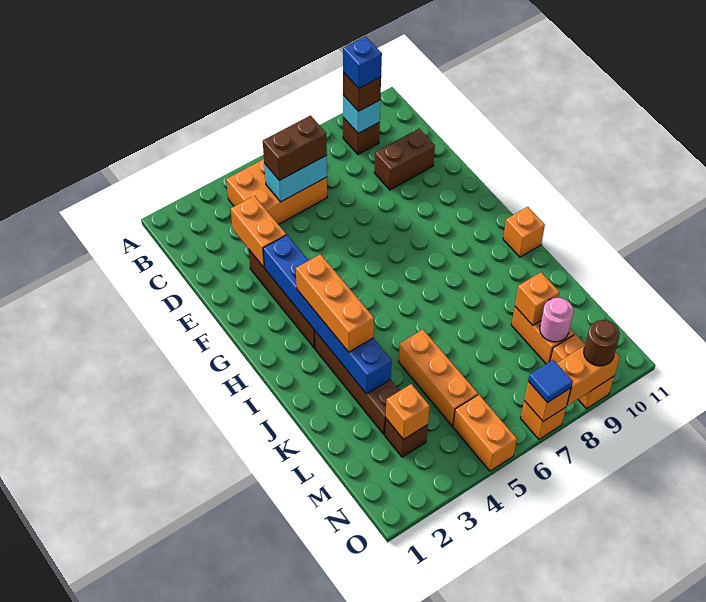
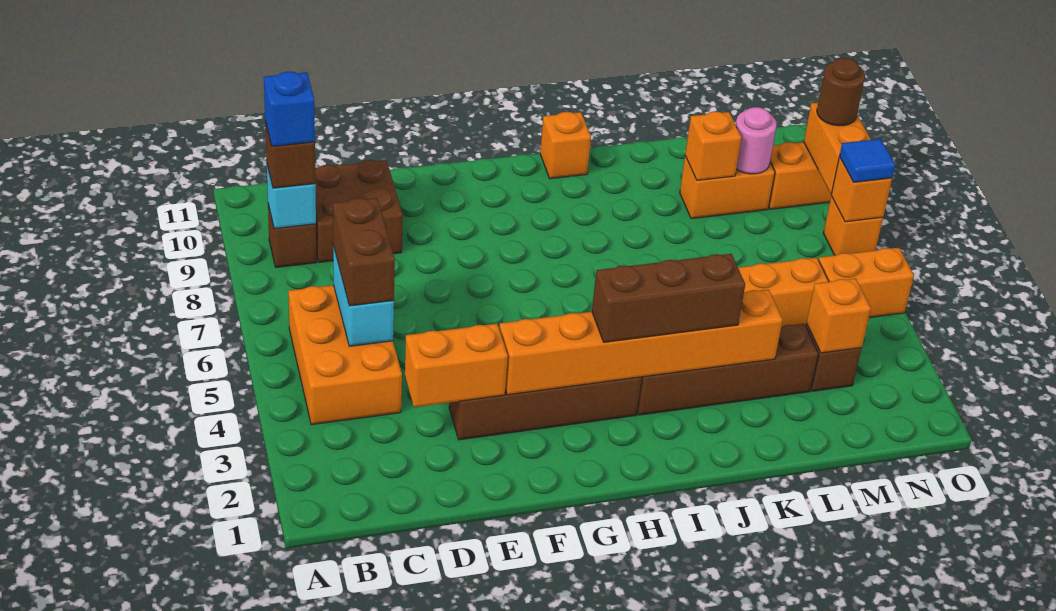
brown 1x2 brick [374,129,435,190] -> brown 2x2 brick [315,160,403,262]
blue 1x6 brick [263,235,392,394] -> orange 1x6 brick [499,289,783,395]
orange 1x3 brick [296,254,374,352] -> brown 1x3 brick [592,254,745,342]

